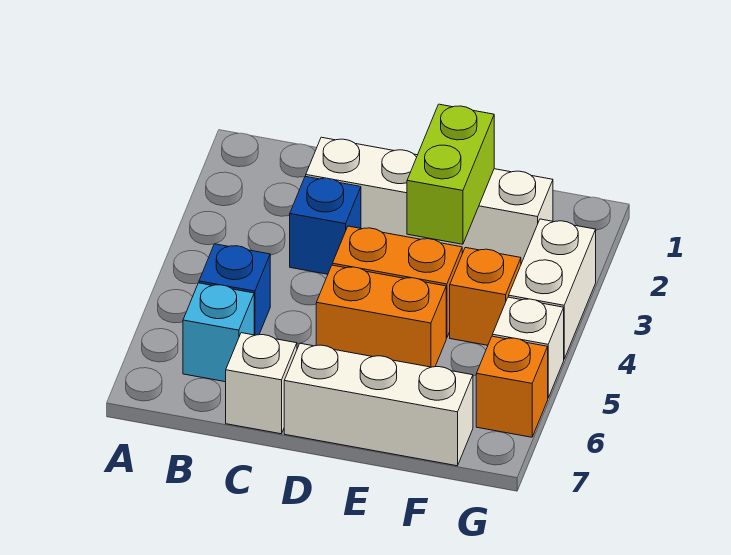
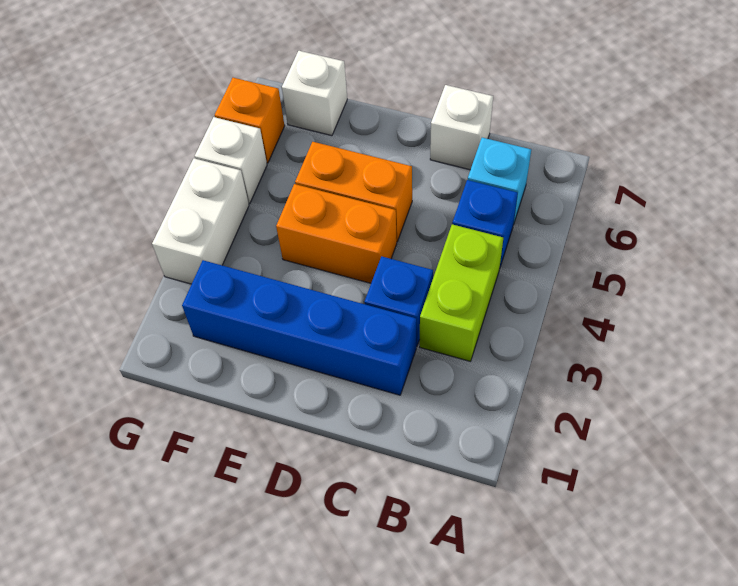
white 1x4 brick [306,137,553,264] -> blue 1x4 brick [182,260,416,395]
white 1x3 brick [284,343,473,466] -> white 1x1 brick [282,51,347,136]
lime 1x2 brick [407,104,494,244] -> lime 1x2 brick moved to [420,224,503,361]
orange 1x1 brick [450,248,521,345] -> none

